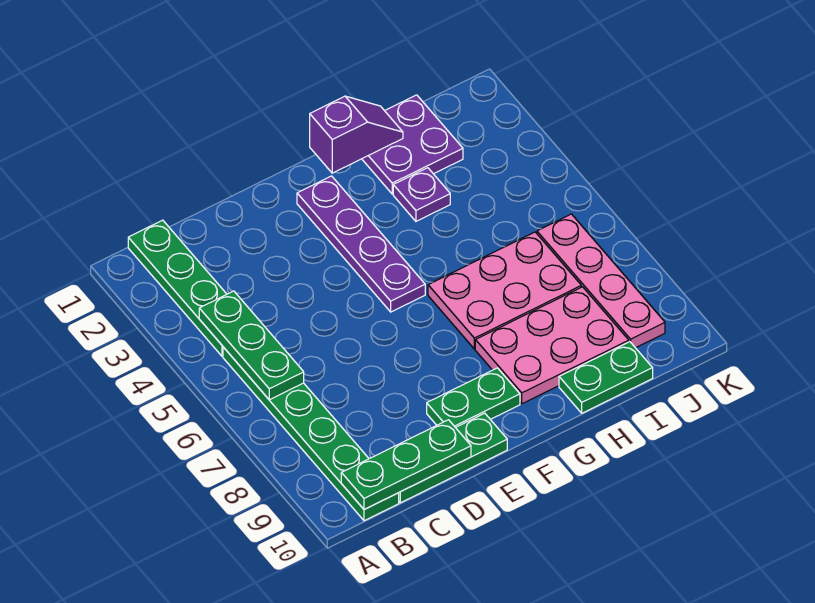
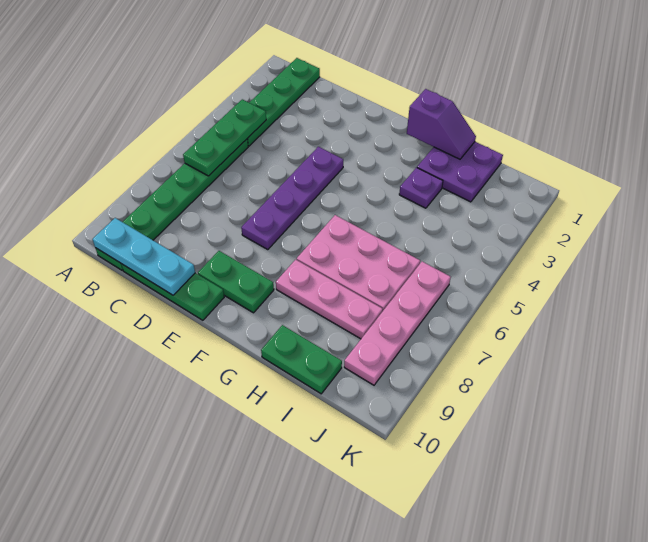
green 1x3 plate [341,420,471,510] -> cyan 1x3 plate [93,218,195,295]
purple 1x4 plate [297,176,425,312] -> purple 1x4 plate moved to [241,147,343,250]
pink 2x3 plate [475,287,629,404] -> pink 1x3 plate [276,260,383,339]

